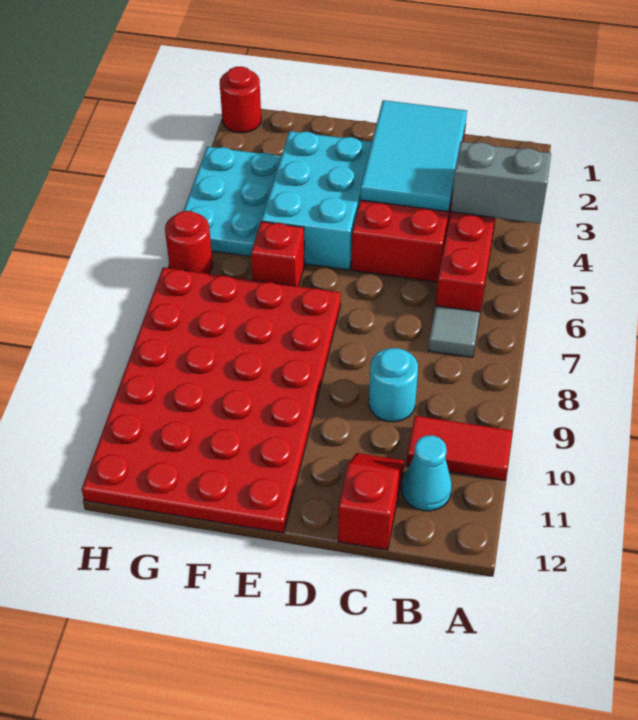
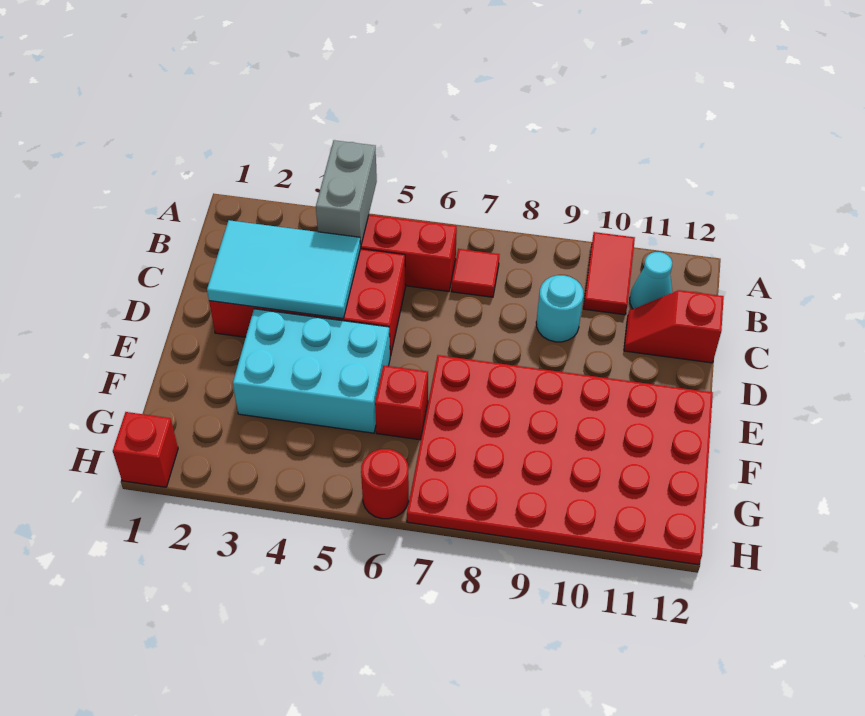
grey 1x1 tile [428,306,480,357] -> red 1x1 tile [452,249,499,297]
cyan 2x3 plate [184,147,281,256] -> none
red 1x1 round brick [220,67,261,133] -> red 1x1 brick [113,412,178,487]

